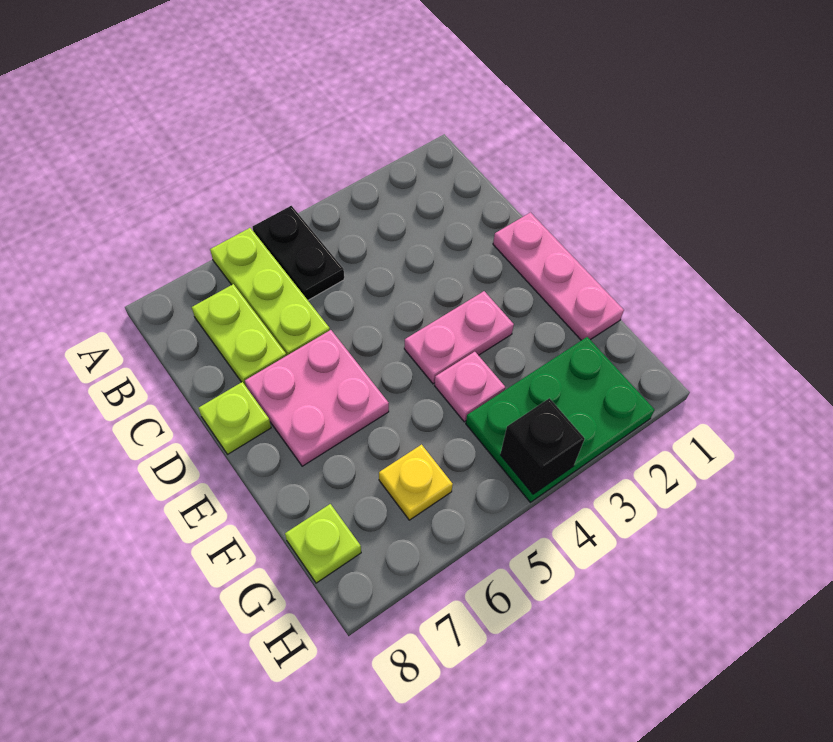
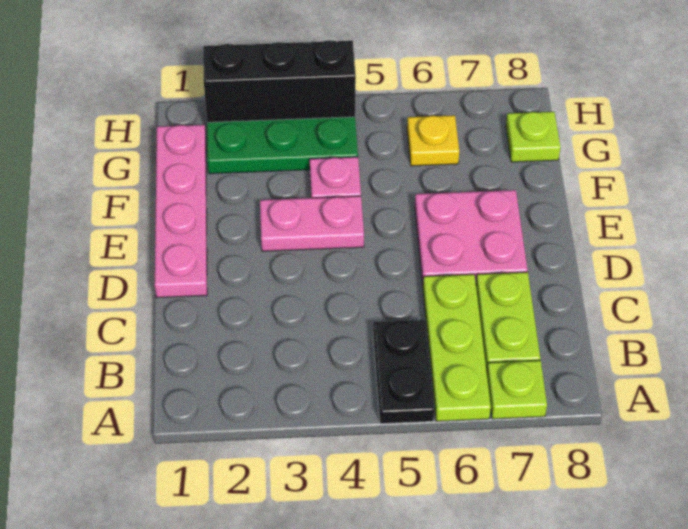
pink 1x3 plate [493,212,624,340] -> pink 1x4 plate [155,125,207,298]
lime 1x1 plate [199,382,271,454] -> lime 1x1 plate moved to [487,360,547,419]
black 1x1 brick [500,398,585,494] -> black 1x3 brick [203,40,356,122]

